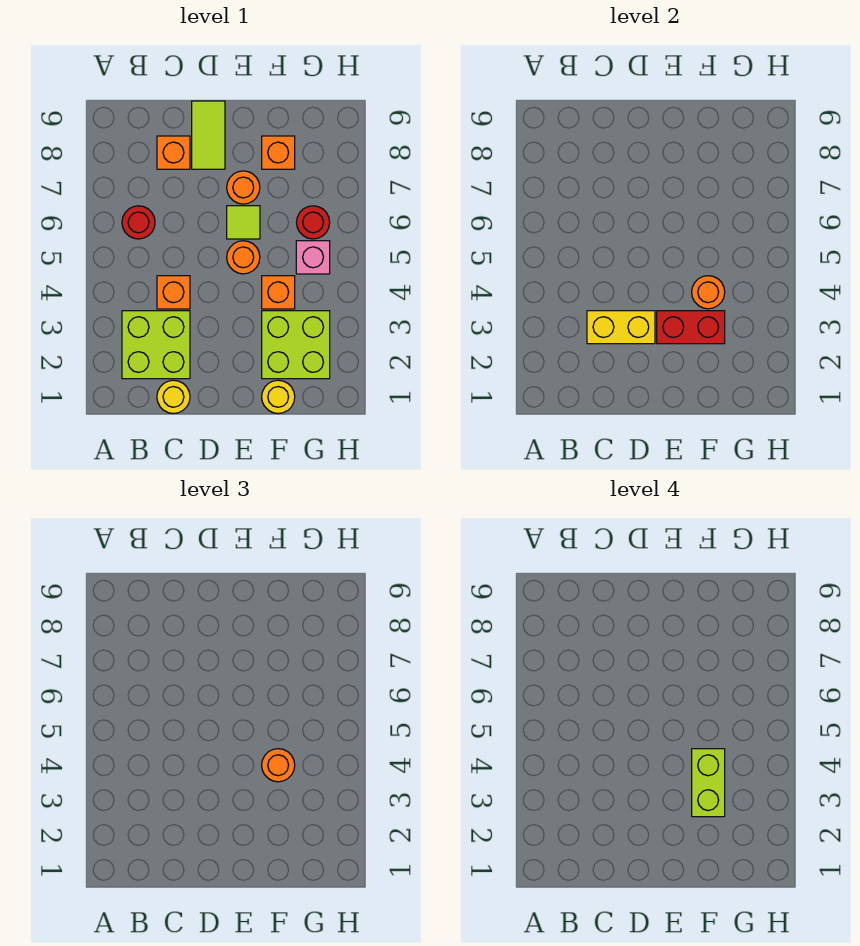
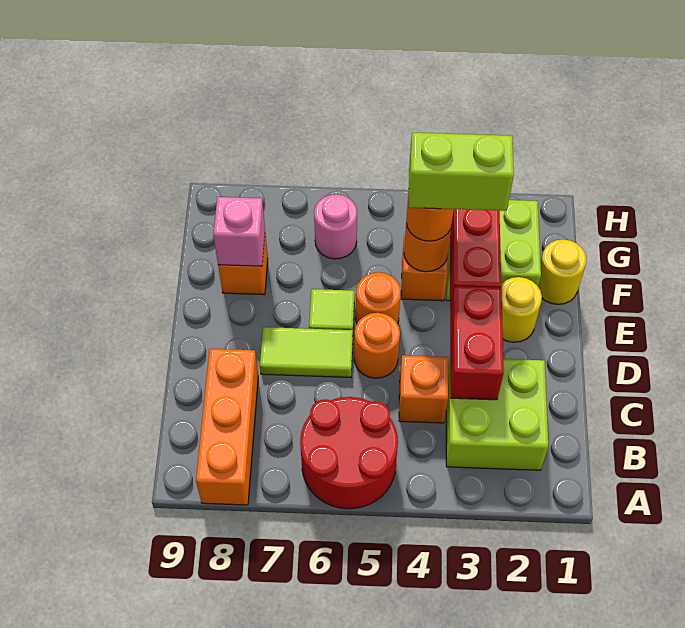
red 1x1 round brick [122,206,155,239] -> red 2x2 round brick [300,397,398,509]
yellow 1x1 round brick [157,380,190,414] -> yellow 1x1 round brick moved to [501,277,542,342]
yellow 1x2 brick [587,311,655,344] -> red 1x2 brick [450,286,504,400]
orange 1x1 brick [157,136,190,169] -> orange 1x3 brick [196,349,258,505]
lime 1x2 tile [192,101,225,169] -> lime 1x2 tile moved to [260,327,353,377]
orange 1x1 round brick [227,171,260,204] -> orange 1x1 round brick moved to [354,313,400,378]
pink 1x1 brick [296,241,330,274] -> pink 1x1 brick moved to [213,197,265,266]
red 1x1 round brick [297,206,330,239] -> pink 1x1 round brick [314,194,357,259]

